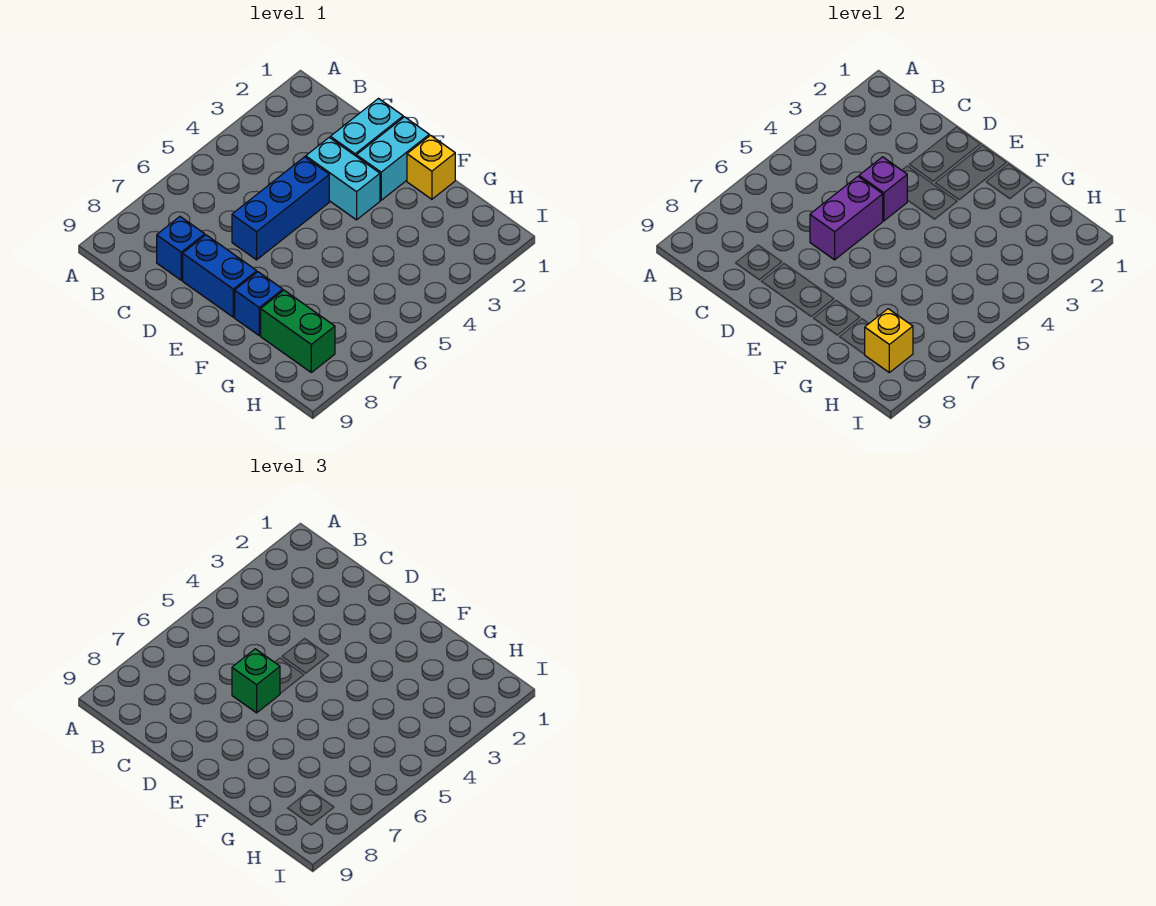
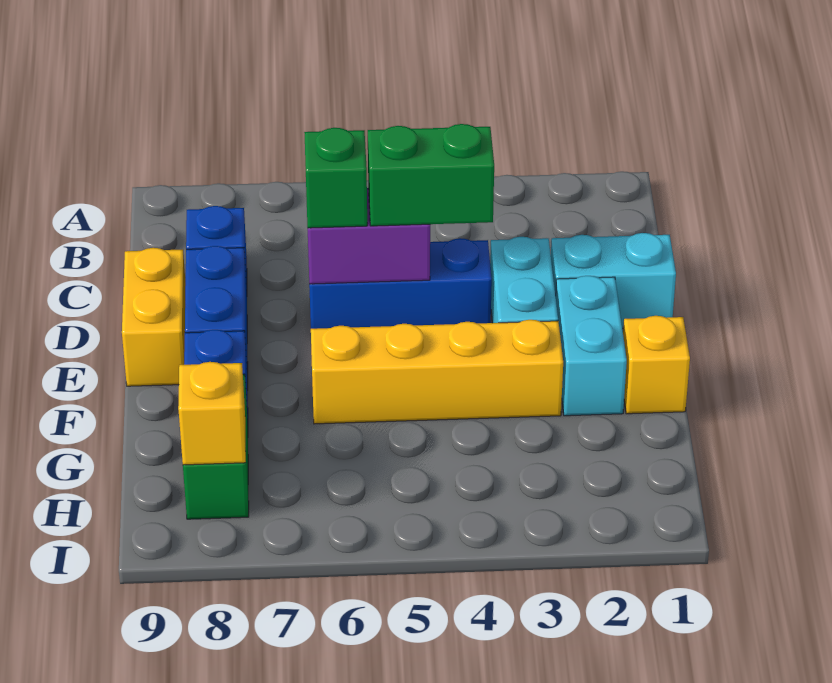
purple 1x1 brick [859,157,907,221] -> none
none -> green 1x2 brick [368,124,494,226]
none -> yellow 1x2 brick [122,248,186,386]
cyan 1x2 brick [356,117,429,200] -> cyan 1x2 brick turned to [556,276,627,416]
none -> yellow 1x4 brick [311,320,563,424]

